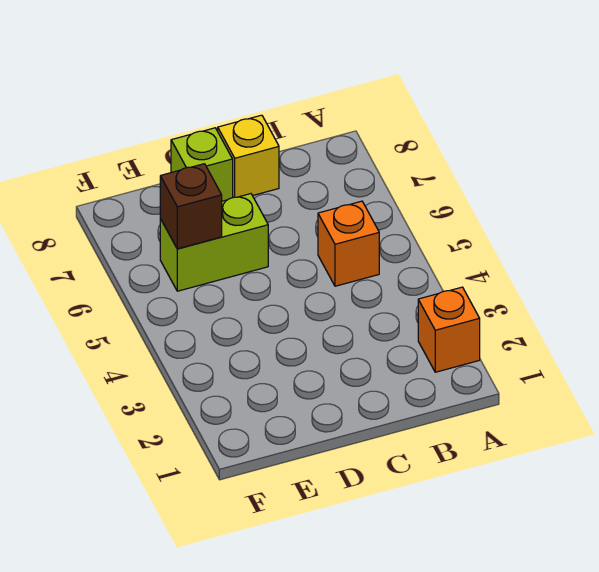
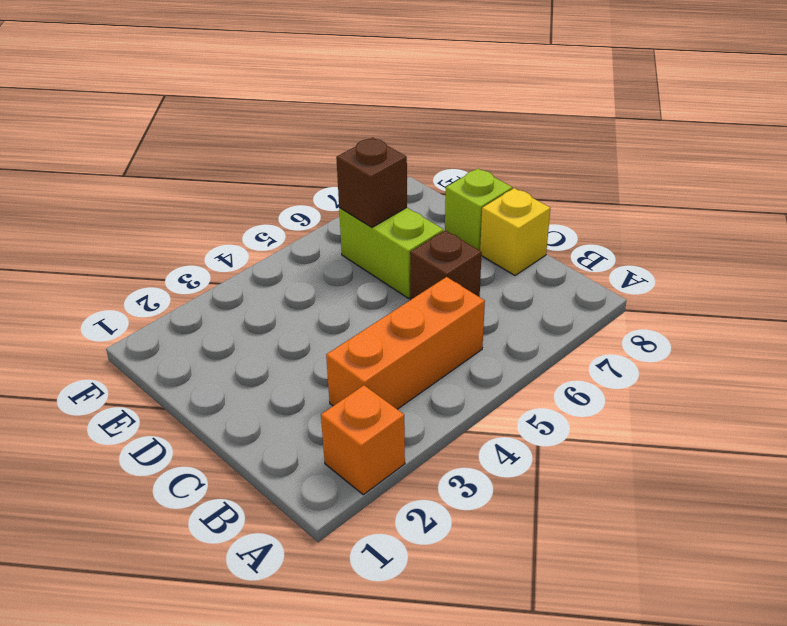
orange 1x1 brick [318,201,379,286] -> orange 1x3 brick [326,277,485,409]
none -> brown 1x1 brick [410,230,482,300]

